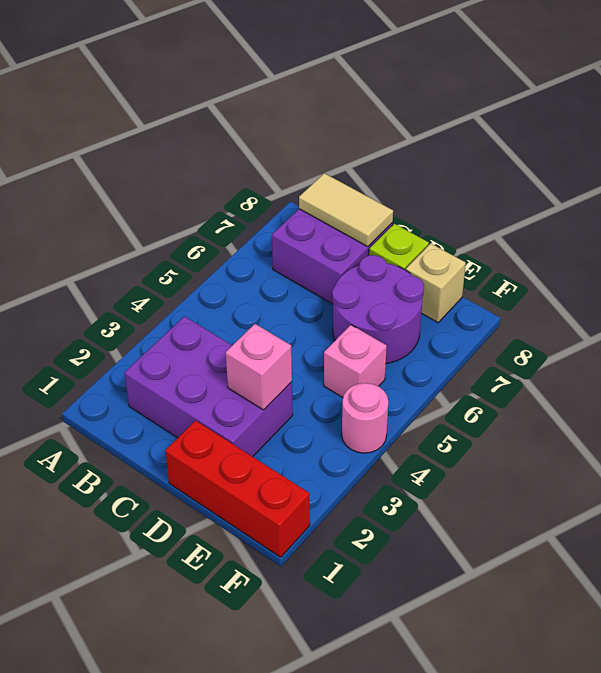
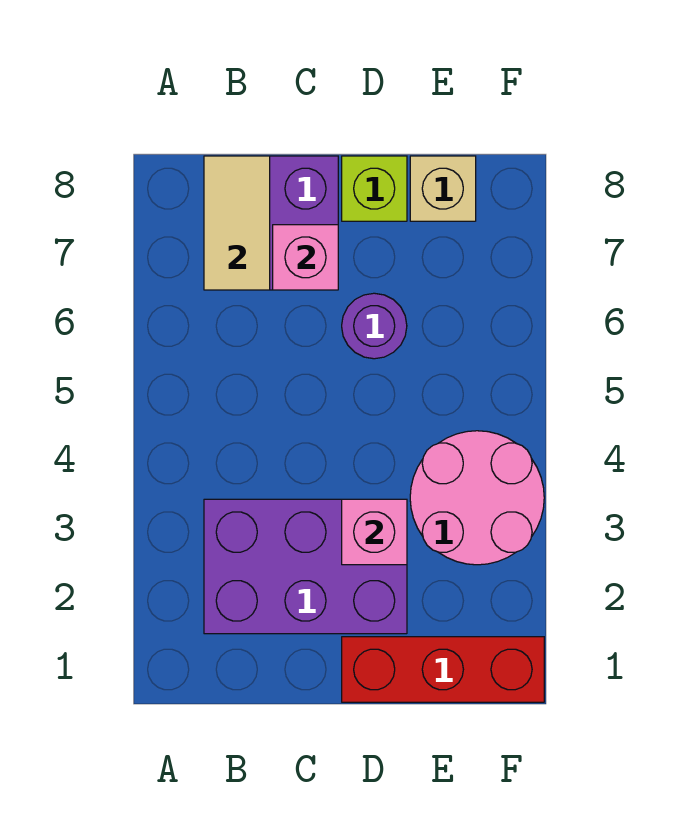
tan 1x2 tile [299,173,393,247] -> tan 1x2 tile turned to [204,156,270,290]
purple 2x2 round brick [332,255,424,364] -> purple 1x1 round brick [342,293,407,359]
pink 1x1 brick [324,325,387,397] -> pink 1x1 brick moved to [273,225,338,290]
pink 1x1 round brick [342,383,388,453] -> pink 2x2 round brick [410,431,544,565]

